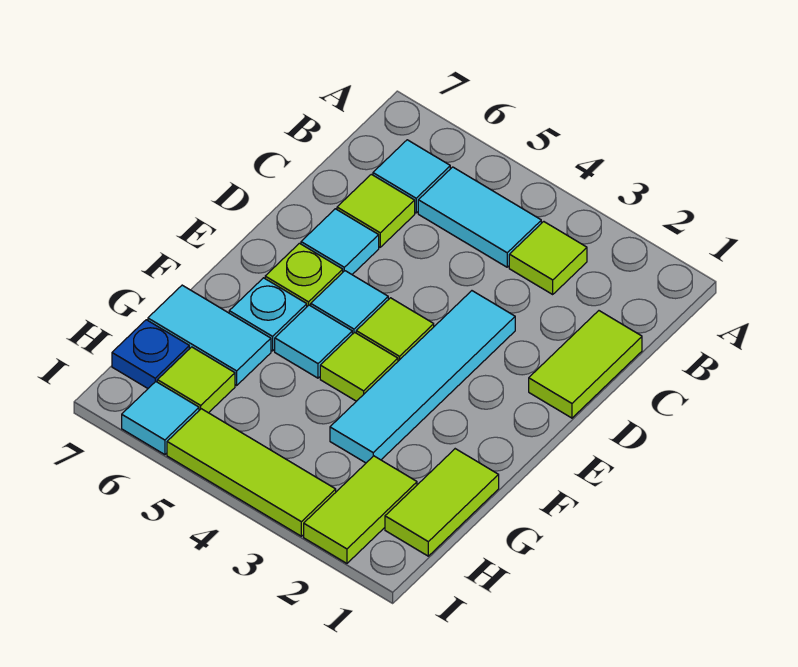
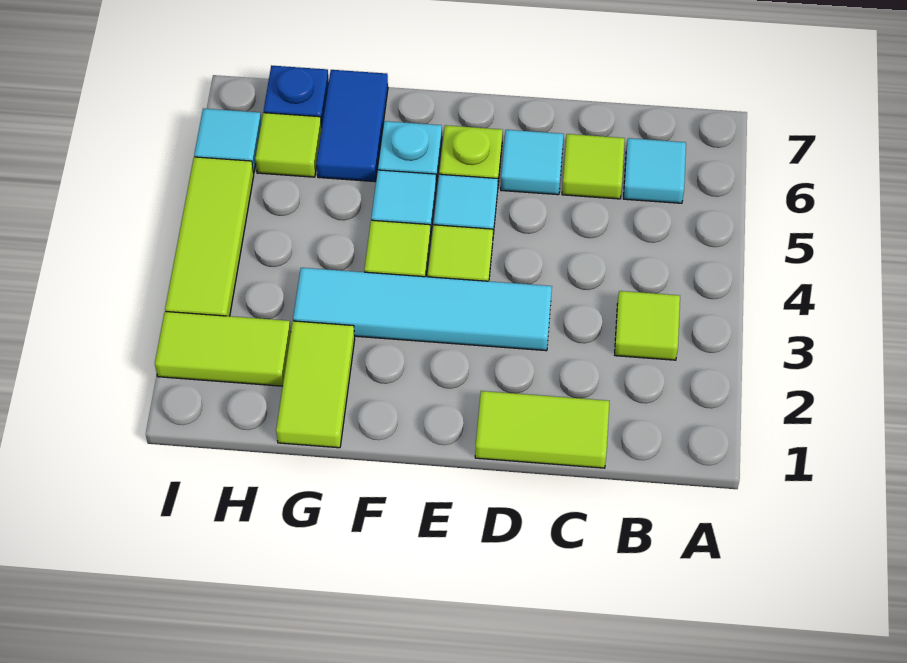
cyan 1x2 tile [418,167,541,267] -> none
lime 1x2 tile [385,449,499,556] -> lime 1x2 tile turned to [276,321,355,448]
cyan 1x2 tile [148,285,271,385] -> blue 1x2 tile [317,70,388,182]

